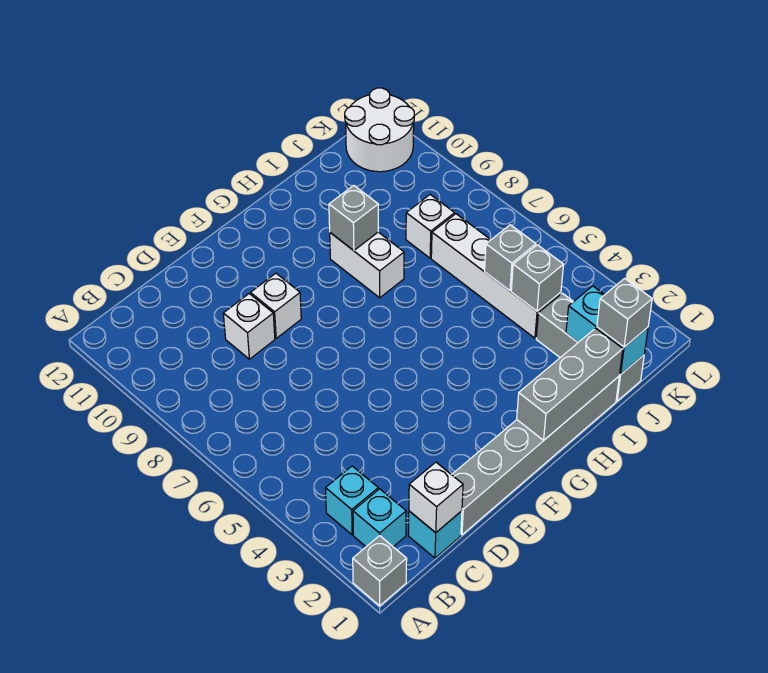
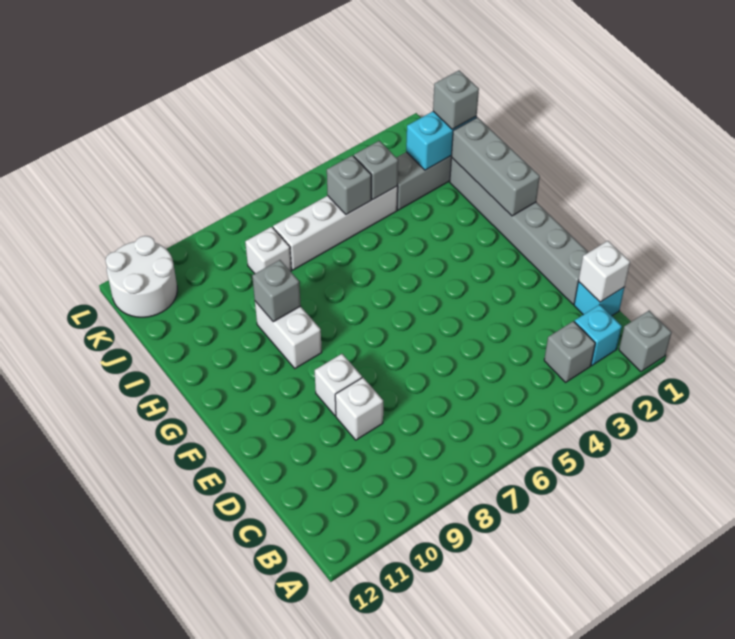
cyan 1x1 brick [326,466,378,535] -> grey 1x1 brick [544,321,595,382]
white 1x2 brick [330,232,404,298] -> white 1x2 brick turned to [255,301,322,368]

